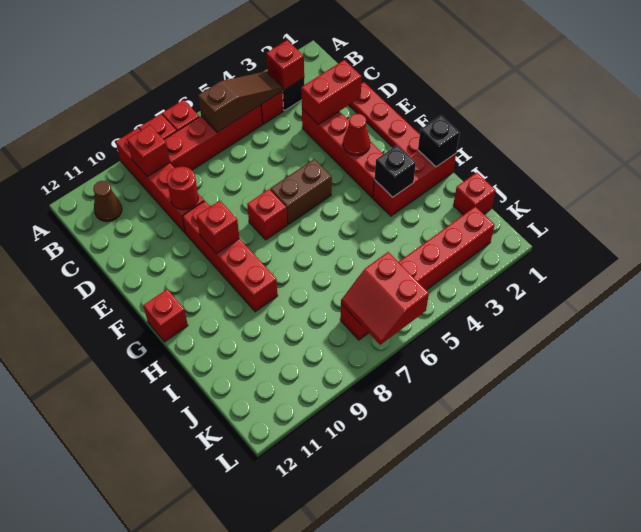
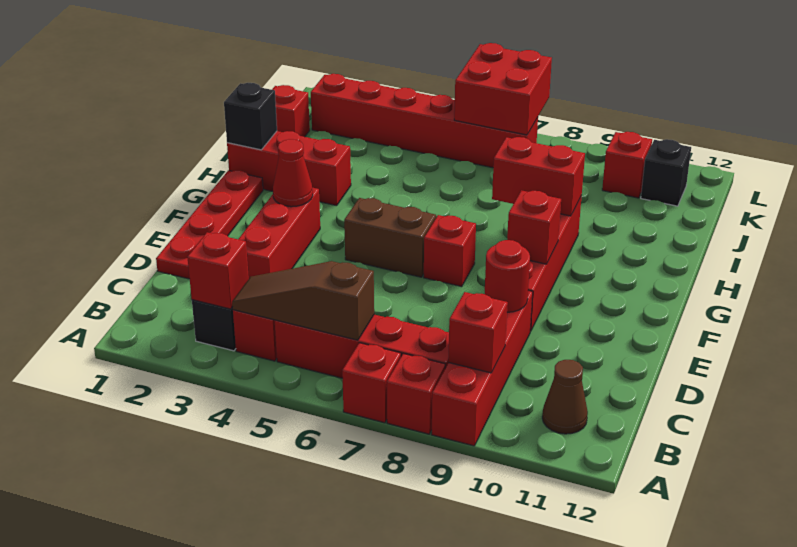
red 1x2 brick [301,60,362,125] -> red 1x2 brick moved to [492,137,585,216]
red 1x4 brick [302,109,383,198] -> red 1x3 brick [238,188,320,278]
red 1x1 brick [143,289,188,342] -> red 1x1 brick moved to [602,132,652,198]
black 1x1 brick [375,145,416,197] -> black 1x1 brick moved to [641,139,691,206]
red 2x2 slope [341,252,429,345] -> red 2x2 brick [454,43,552,135]

